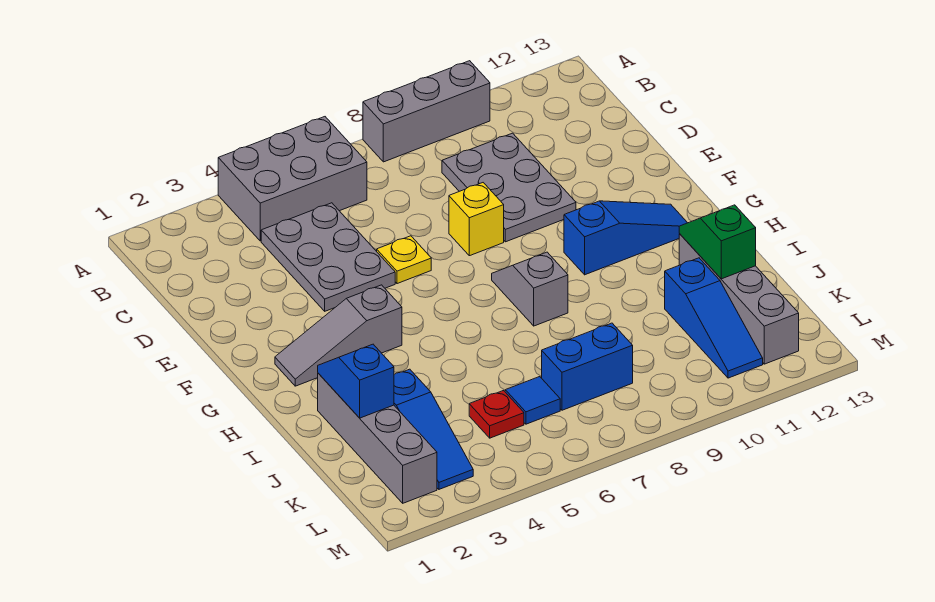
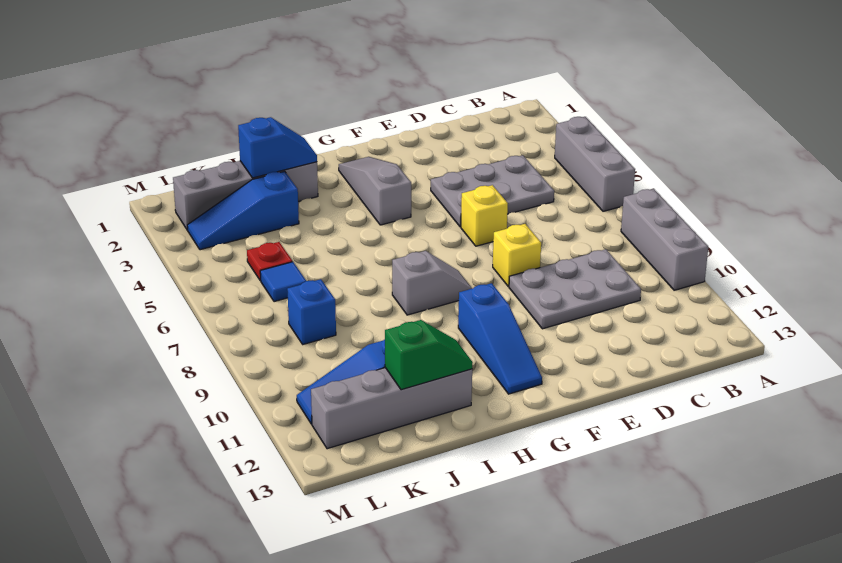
grey 2x3 brick [218,117,367,241] -> grey 1x3 brick [555,117,635,211]
yellow 1x1 plate [377,236,431,284] -> yellow 1x1 brick [461,185,508,246]
blue 1x2 brick [542,323,633,410] -> blue 1x1 brick [287,279,336,344]

